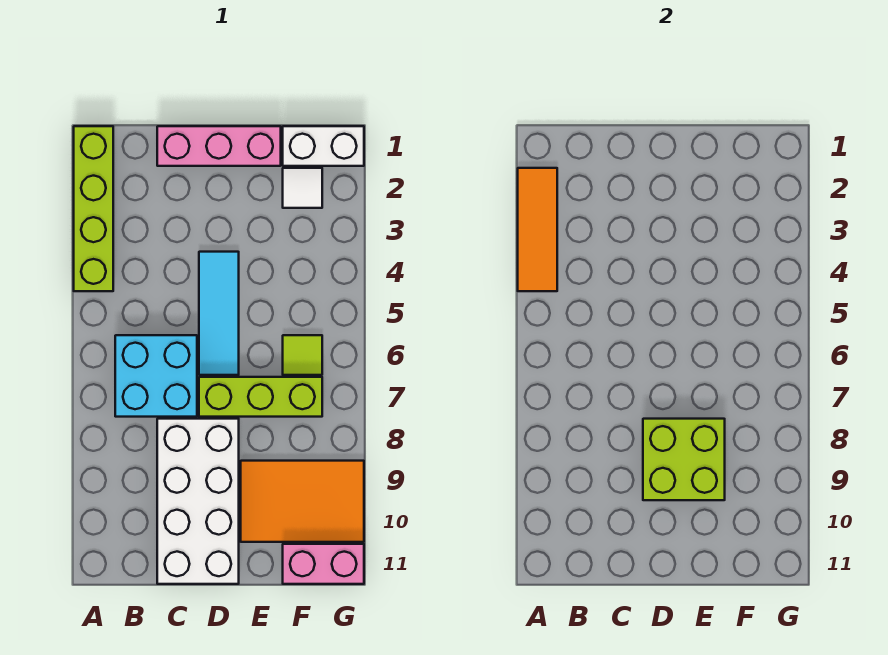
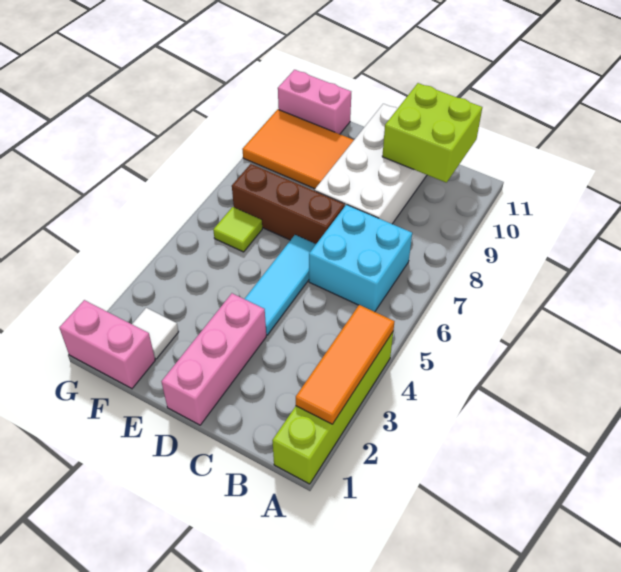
pink 1x3 brick [157,126,281,166] -> pink 1x3 brick turned to [161,293,266,425]
lime 1x3 brick [199,377,322,417] -> brown 1x3 brick [232,164,345,244]
lime 2x2 brick [643,419,725,500] -> lime 2x2 brick moved to [382,83,482,183]
white 1x2 brick [283,126,364,166] -> pink 1x2 brick [59,300,155,389]

